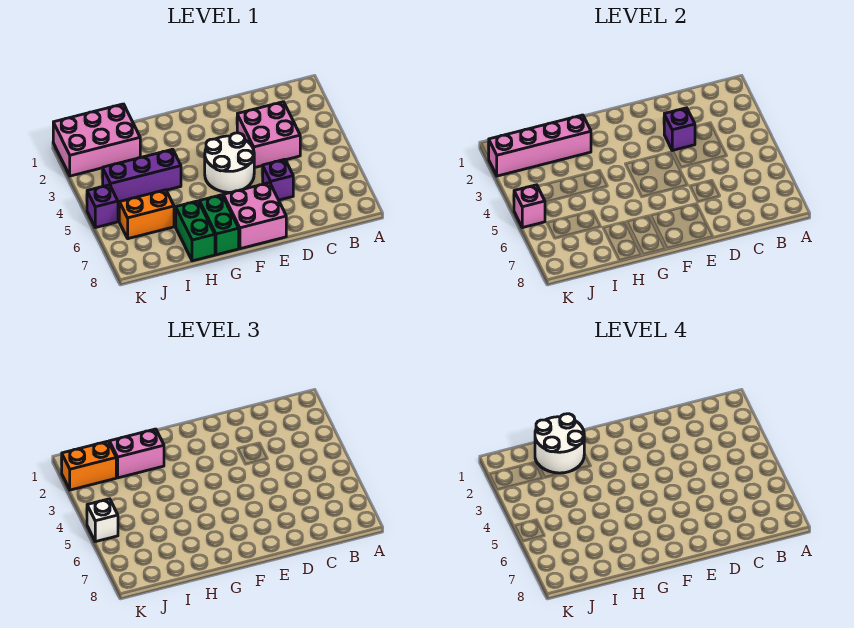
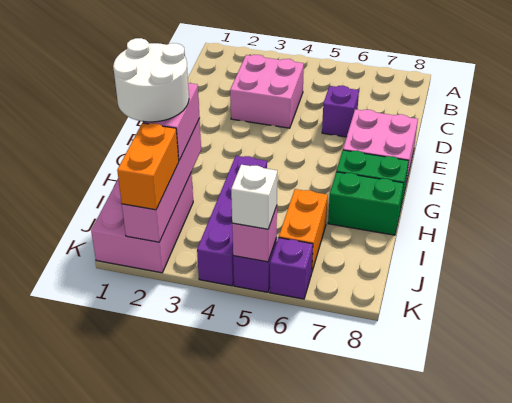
purple 1x1 brick [664,108,695,151] -> purple 1x1 brick moved to [270,238,313,299]
white 2x2 round brick [205,133,254,192] -> none
purple 1x3 brick [103,149,181,202] -> purple 1x4 brick [197,156,267,286]

